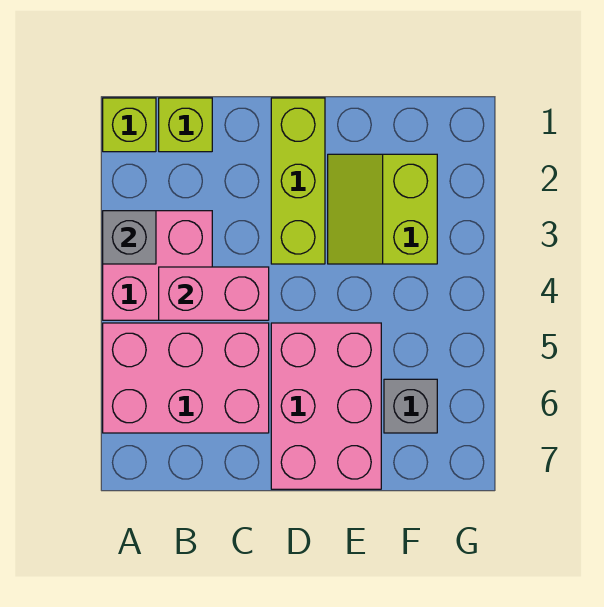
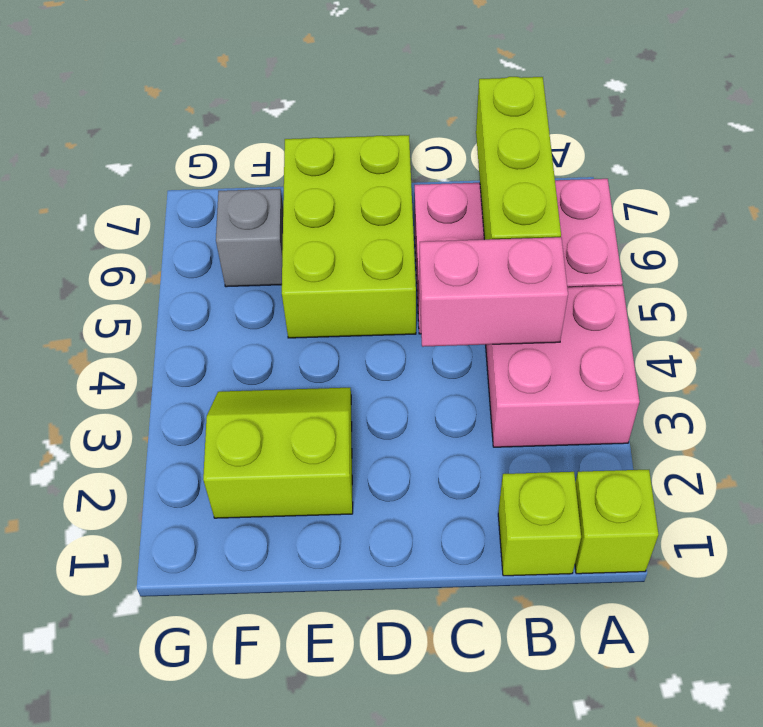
grey 1x1 brick [103,211,156,264] -> none
lime 1x3 brick [271,98,325,264] -> lime 1x3 brick moved to [476,77,561,240]
pink 2x3 brick [271,323,381,489] -> lime 2x3 brick [282,135,416,338]
lime 2x2 slope [328,154,437,264] -> lime 2x2 slope turned to [203,388,353,518]

